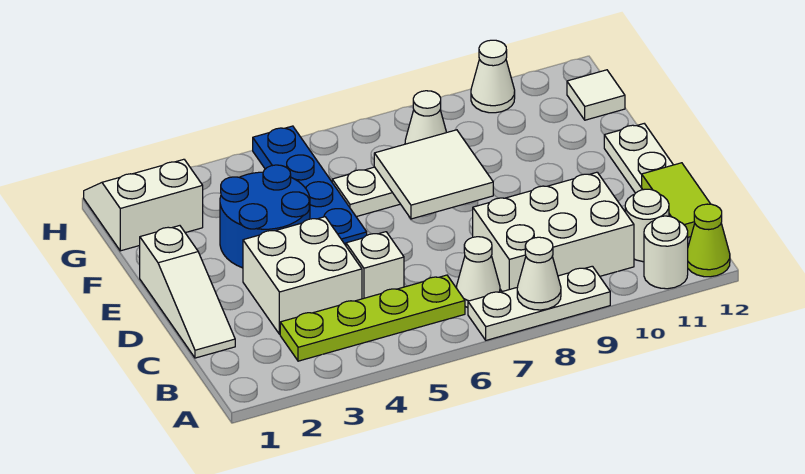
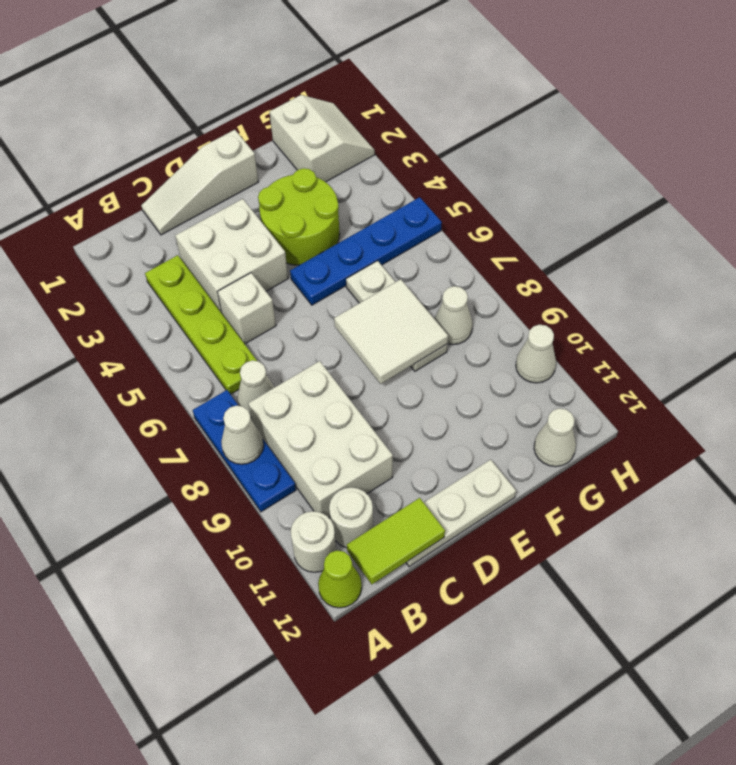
white 1x3 plate [468,266,610,340] -> blue 1x3 plate [193,390,296,512]
blue 2x2 round brick [220,165,310,268] -> lime 2x2 round brick [258,168,339,265]
white 1x1 tile [567,70,625,120] -> white 1x1 cone [534,408,576,467]

